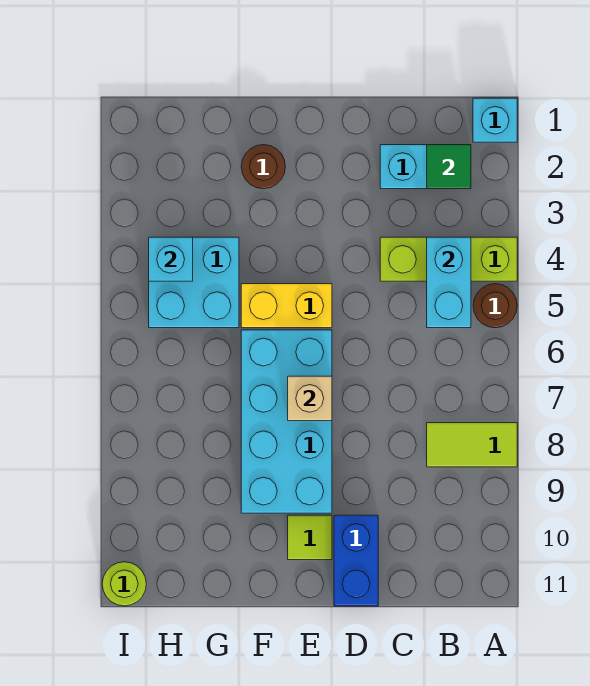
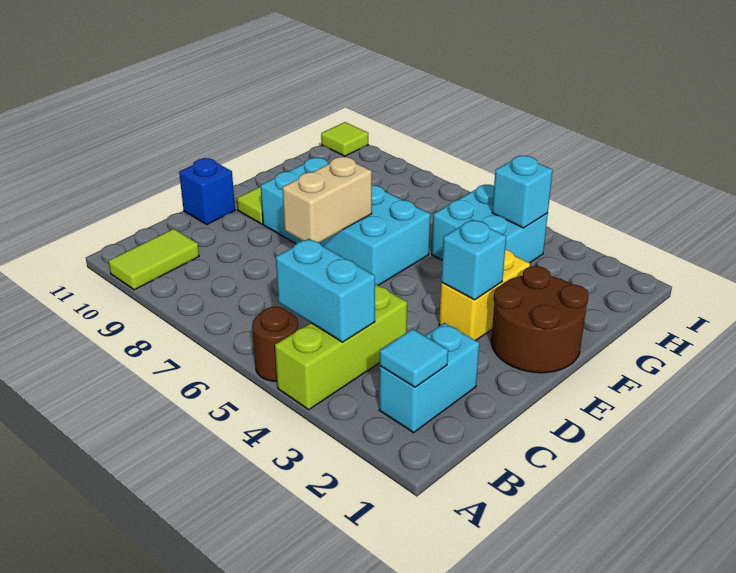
cyan 1x1 brick [473,98,517,142] -> cyan 1x1 brick moved to [441,220,506,300]
lime 1x2 tile [427,423,517,467] -> lime 1x2 tile moved to [109,229,199,290]
green 1x1 tile [427,145,471,189] -> cyan 1x1 tile [380,329,448,387]
blue 1x2 brick [334,515,378,606] -> blue 1x1 brick [179,158,235,224]
yellow 1x2 brick [241,284,332,328] -> yellow 1x2 brick moved to [439,249,530,340]
tan 1x1 brick [288,376,332,421] -> tan 1x2 brick [282,157,372,243]
brown 1x1 round brick [241,145,285,189] -> brown 2x2 round brick [491,266,589,373]
lime 1x1 round brick [102,562,146,606] -> lime 1x1 tile [321,122,368,156]

